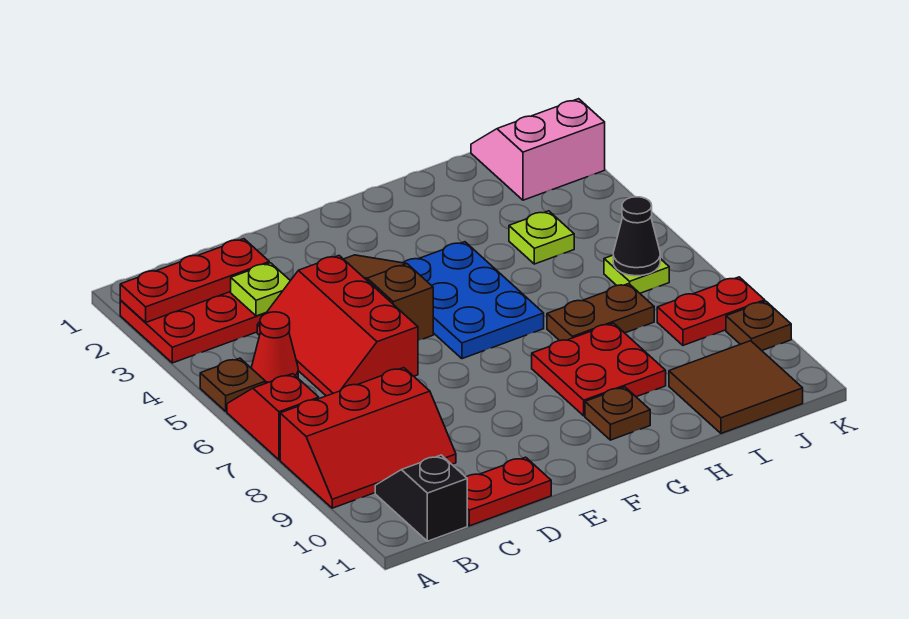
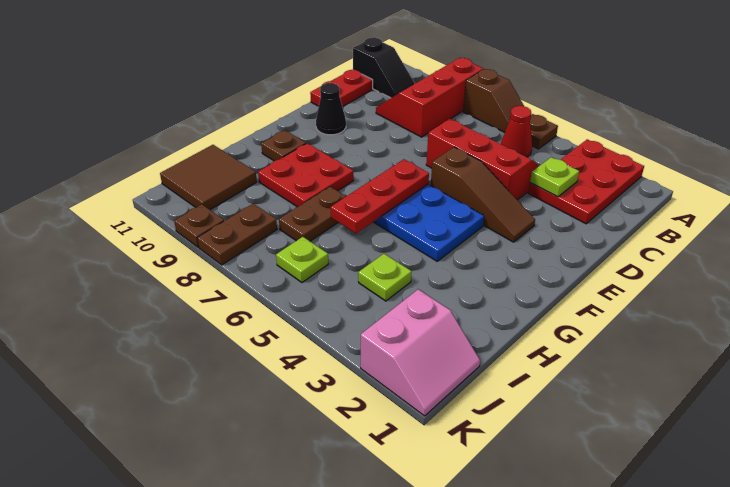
red 1x3 plate [120,239,269,323] -> red 1x3 plate moved to [331,159,429,233]
red 1x2 slope [227,374,319,460] -> brown 1x2 slope [463,69,524,132]
black 1x1 cone [613,197,660,276] -> black 1x1 cone moved to [316,83,346,135]
red 1x2 plate [657,277,765,345] -> brown 1x2 plate [197,204,277,265]

